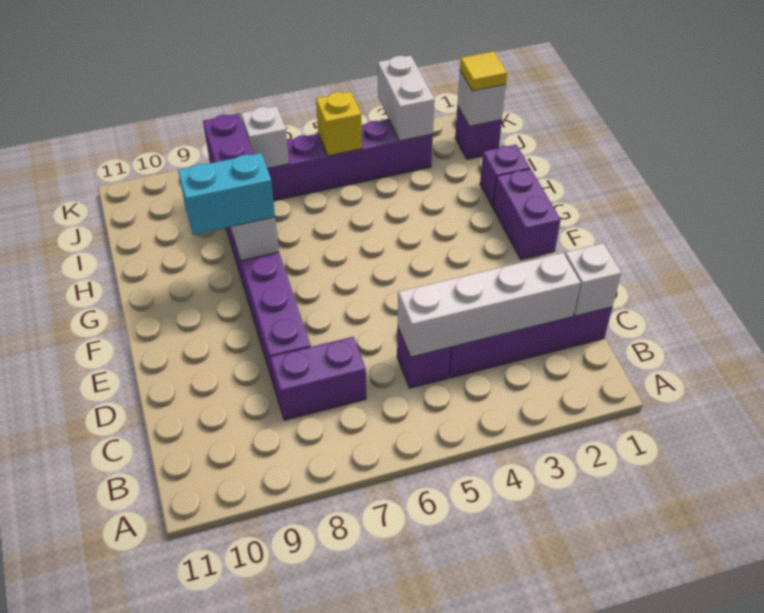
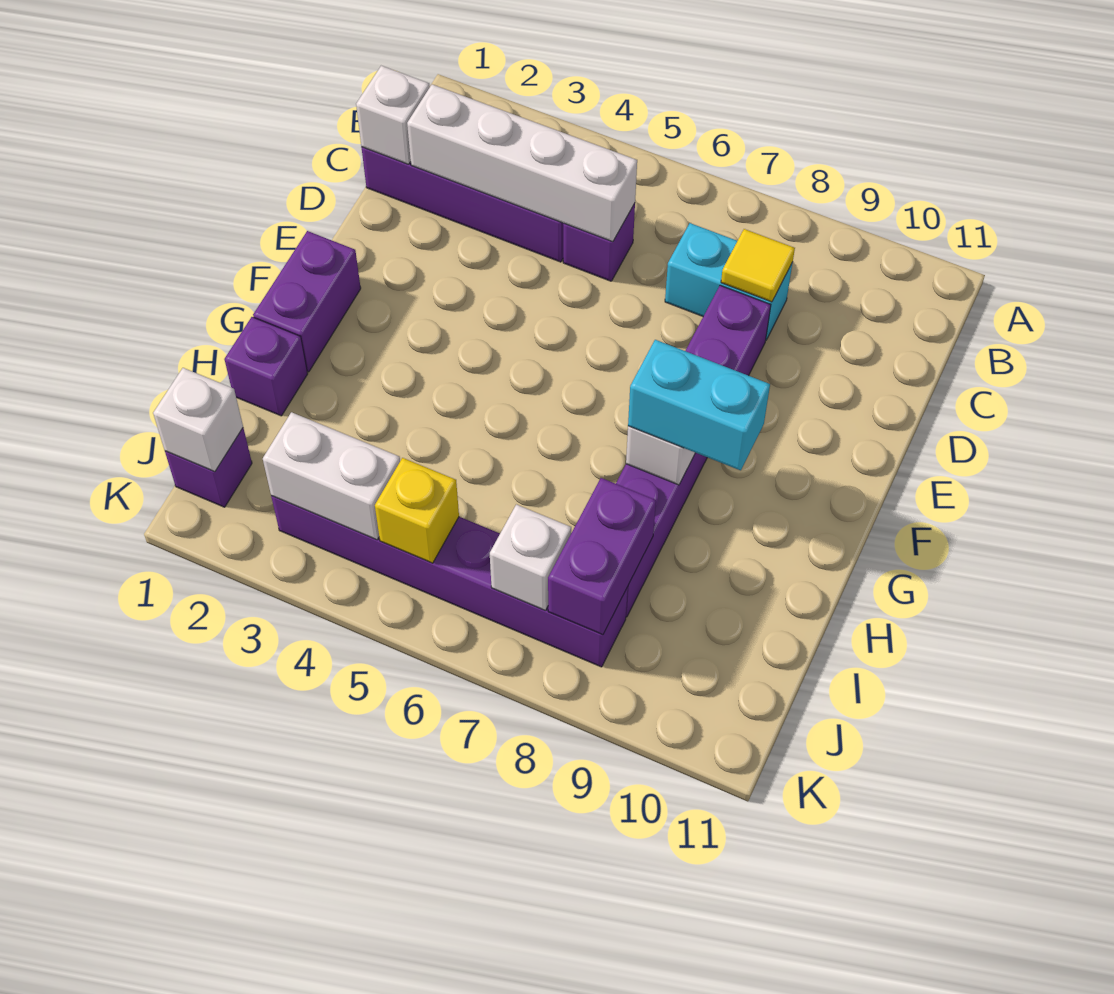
purple 1x2 brick [270,337,366,420] -> cyan 1x2 brick [665,223,793,340]
yellow 1x1 tile [460,51,507,91] -> yellow 1x1 tile moved to [721,229,795,302]
white 1x2 brick [378,56,435,141] -> white 1x2 brick turned to [263,412,400,540]

